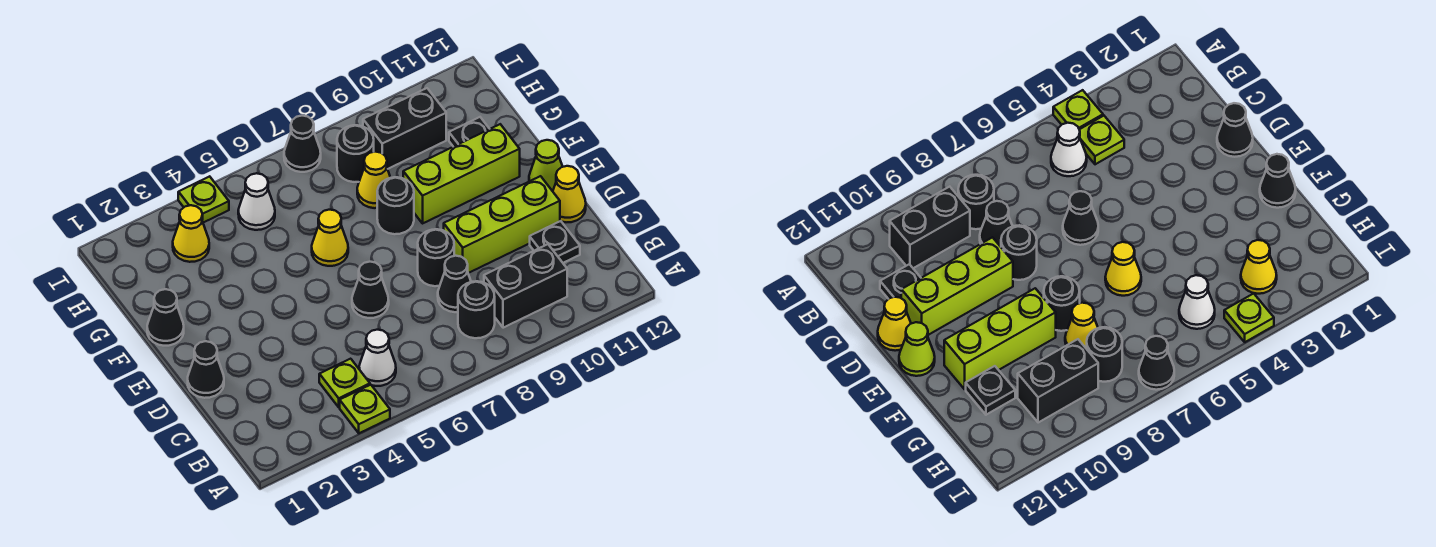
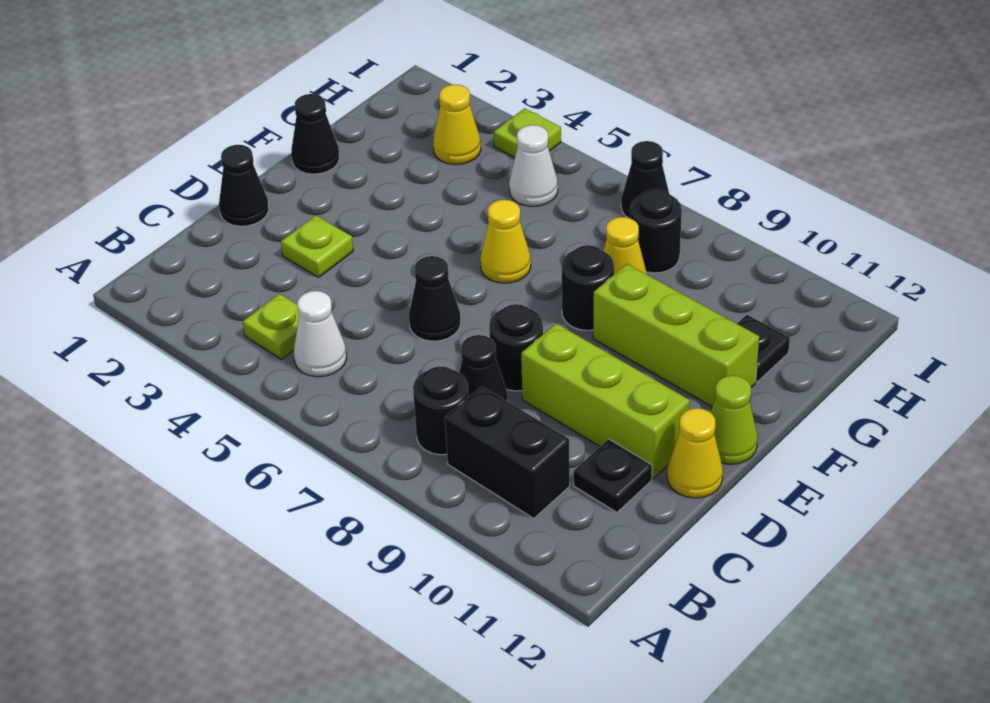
lime 1x1 plate [340,385,390,433] -> lime 1x1 plate moved to [281,215,353,277]
black 1x2 brick [363,88,446,169] -> none

